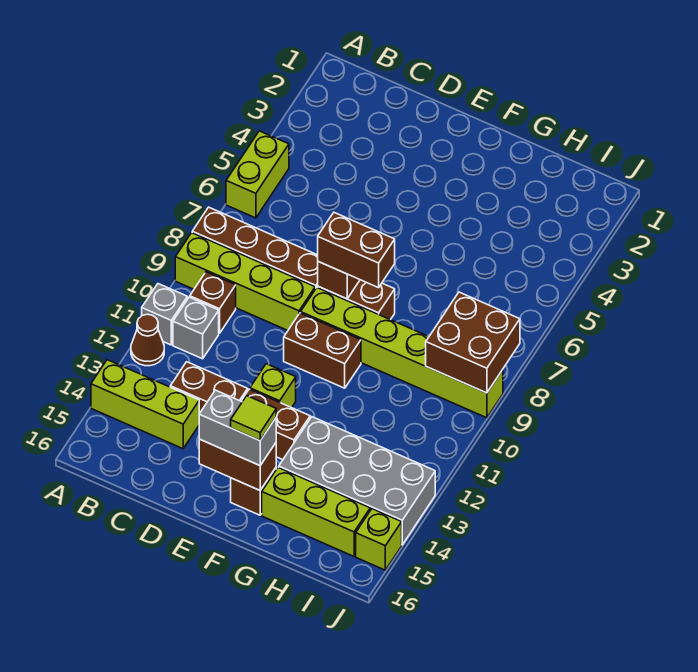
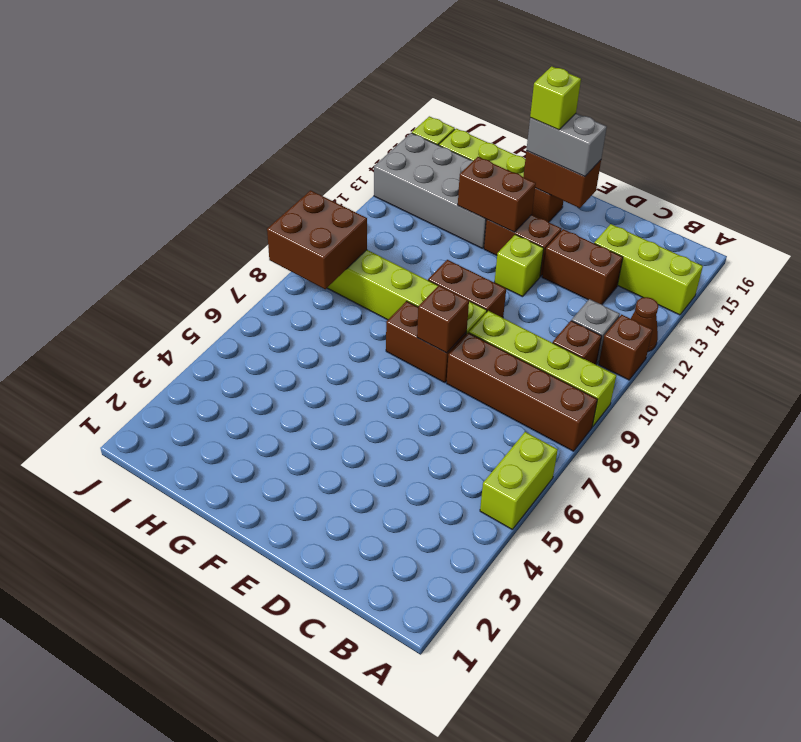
grey 1x1 brick [142,284,188,345] -> brown 1x1 brick [599,315,653,380]
brown 1x2 brick [318,213,395,288] -> brown 1x2 brick moved to [458,157,536,232]
lime 1x1 tile [231,396,276,441] -> lime 1x1 brick [530,66,581,130]

